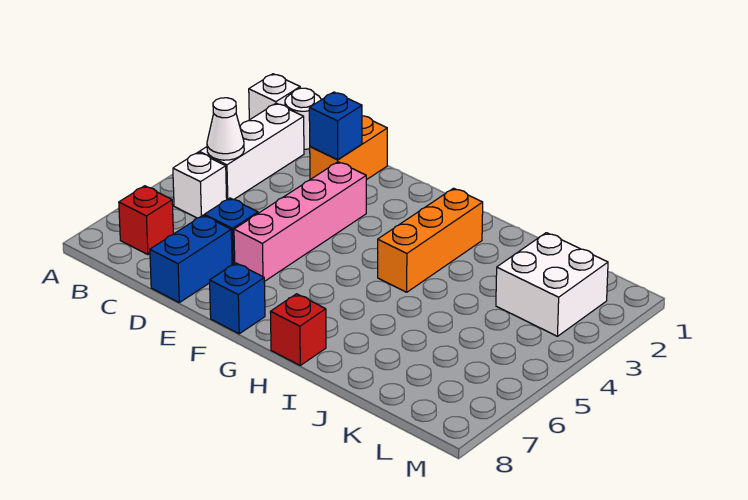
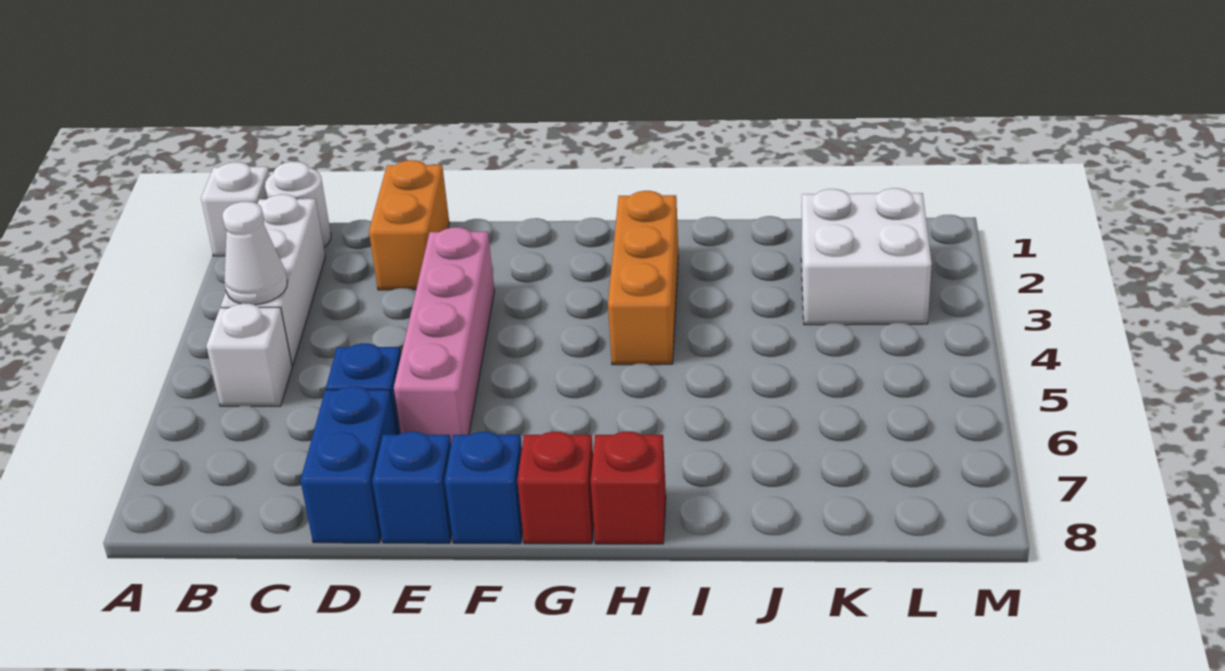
red 1x1 brick [119,186,173,255] -> red 1x1 brick moved to [517,432,594,544]
blue 1x1 brick [309,92,362,159] -> blue 1x1 brick moved to [372,432,452,543]

